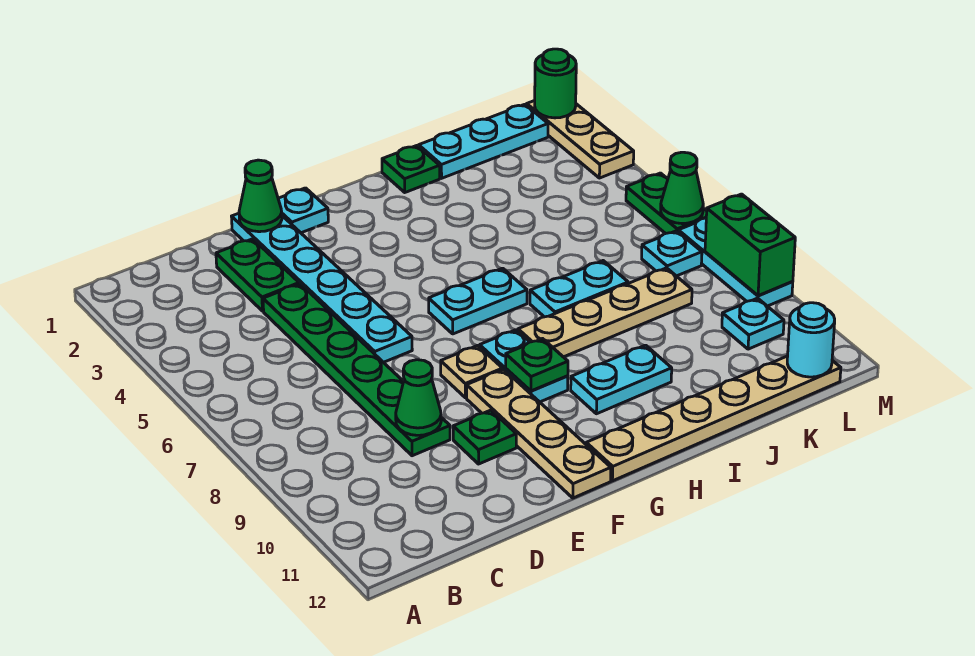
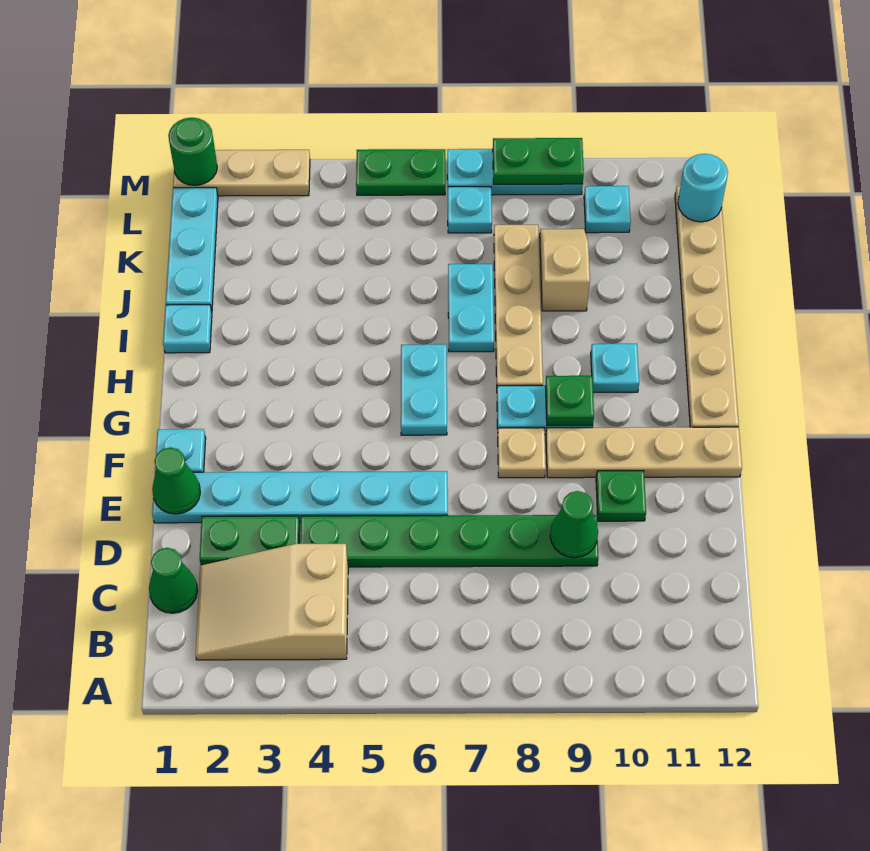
none -> tan 2x3 slope [195,544,348,660]
cyan 1x2 plate [571,345,672,414] -> cyan 1x1 plate [591,344,639,392]
green 1x1 plate [382,146,440,192] -> cyan 1x1 plate [163,305,212,353]
none -> tan 1x2 slope [540,229,590,311]
green 1x1 cone [661,152,703,224] -> green 1x1 cone moved to [149,548,198,613]
green 1x2 brick [705,194,795,296] -> green 1x2 plate [493,138,584,184]

